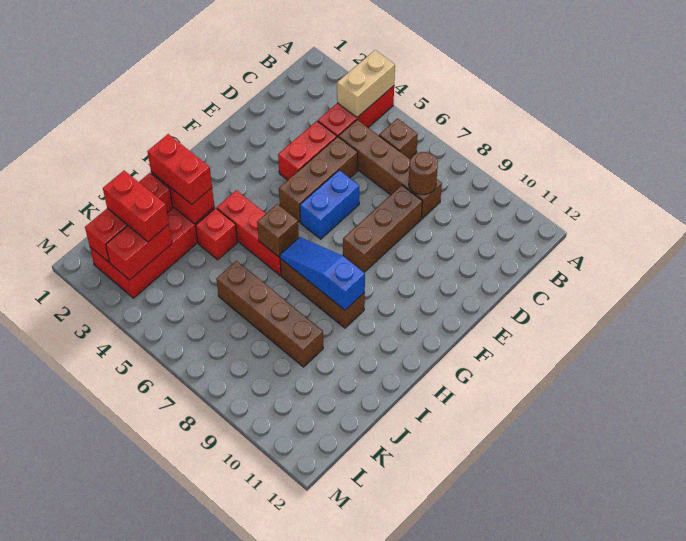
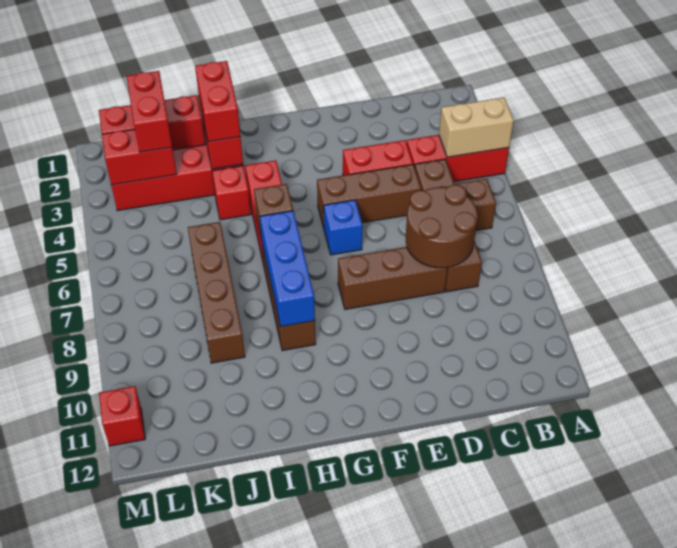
brown 1x1 round brick [409,152,438,195] -> brown 2x2 round brick [406,185,478,268]
blue 1x2 brick [300,170,359,239] -> blue 1x1 brick [324,200,363,255]
blue 1x3 slope [280,237,365,310] -> blue 1x3 brick [260,211,315,327]
none -> red 1x1 brick [99,386,145,446]

